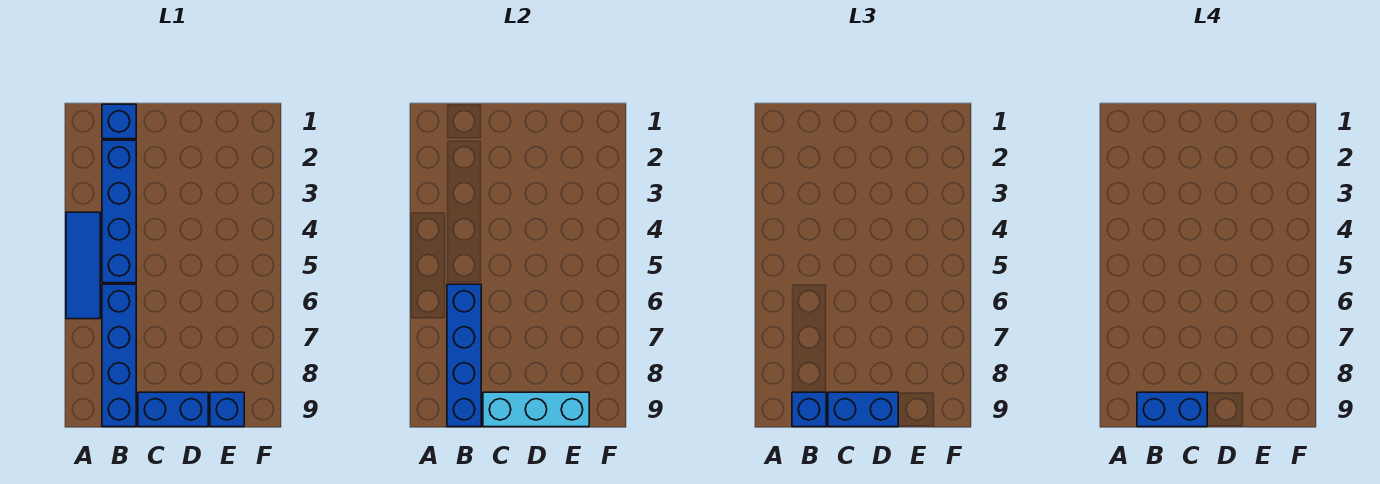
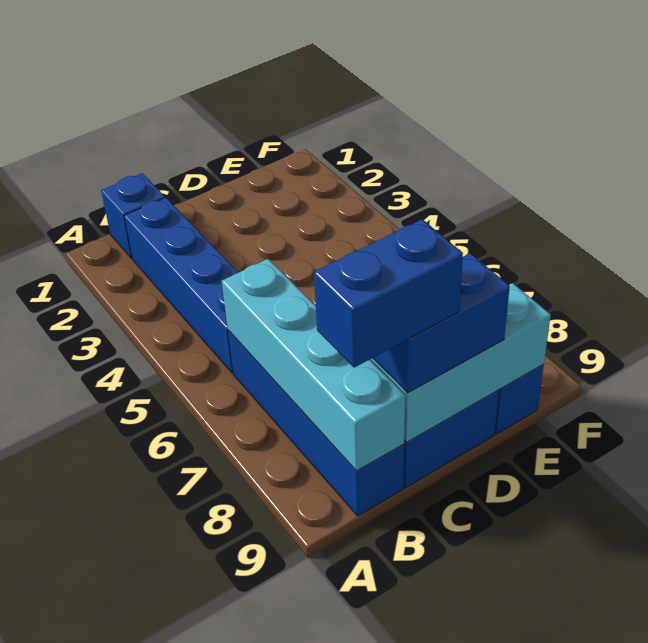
blue 1x3 tile [66,212,100,319] -> none
blue 1x4 brick [447,284,481,427] -> cyan 1x4 brick [222,259,405,471]
blue 1x1 brick [792,392,826,427] -> none

